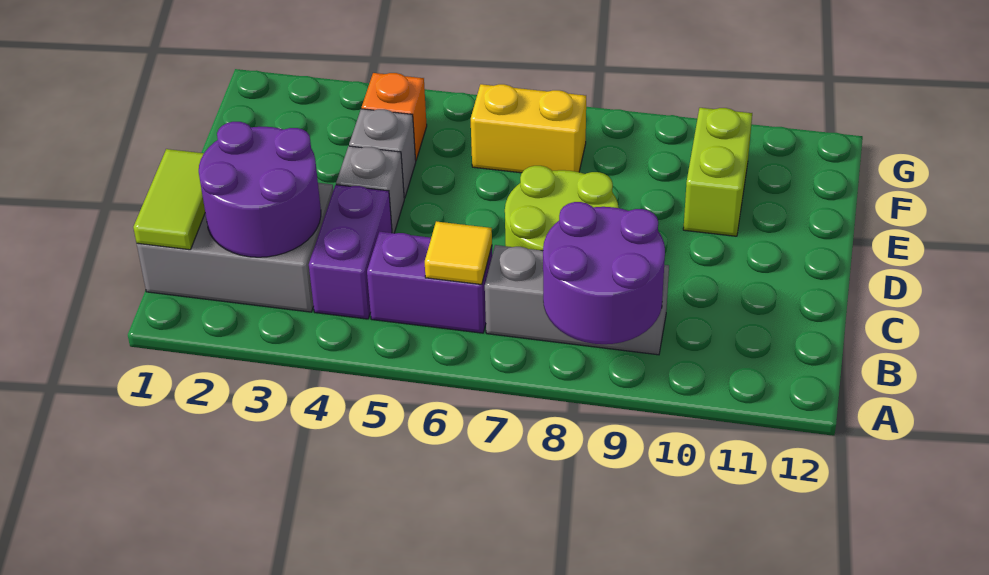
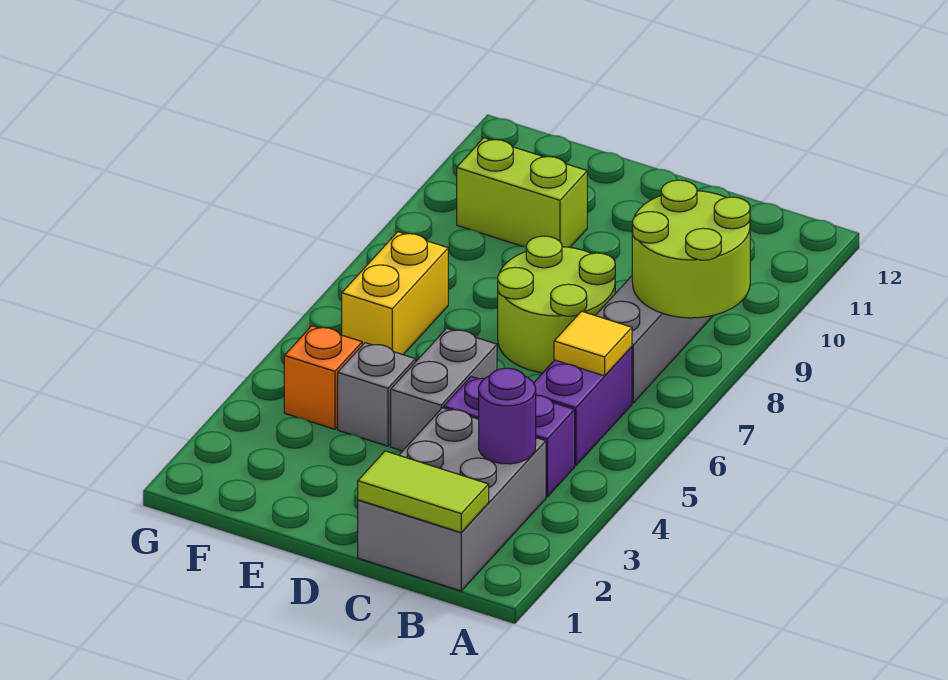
purple 2x2 round brick [543,202,665,344] -> lime 2x2 round brick [632,180,750,318]
purple 2x2 round brick [199,122,321,257] -> purple 1x1 round brick [479,368,536,464]
grey 1x1 brick [336,146,404,233] -> grey 1x2 brick [391,328,497,451]

